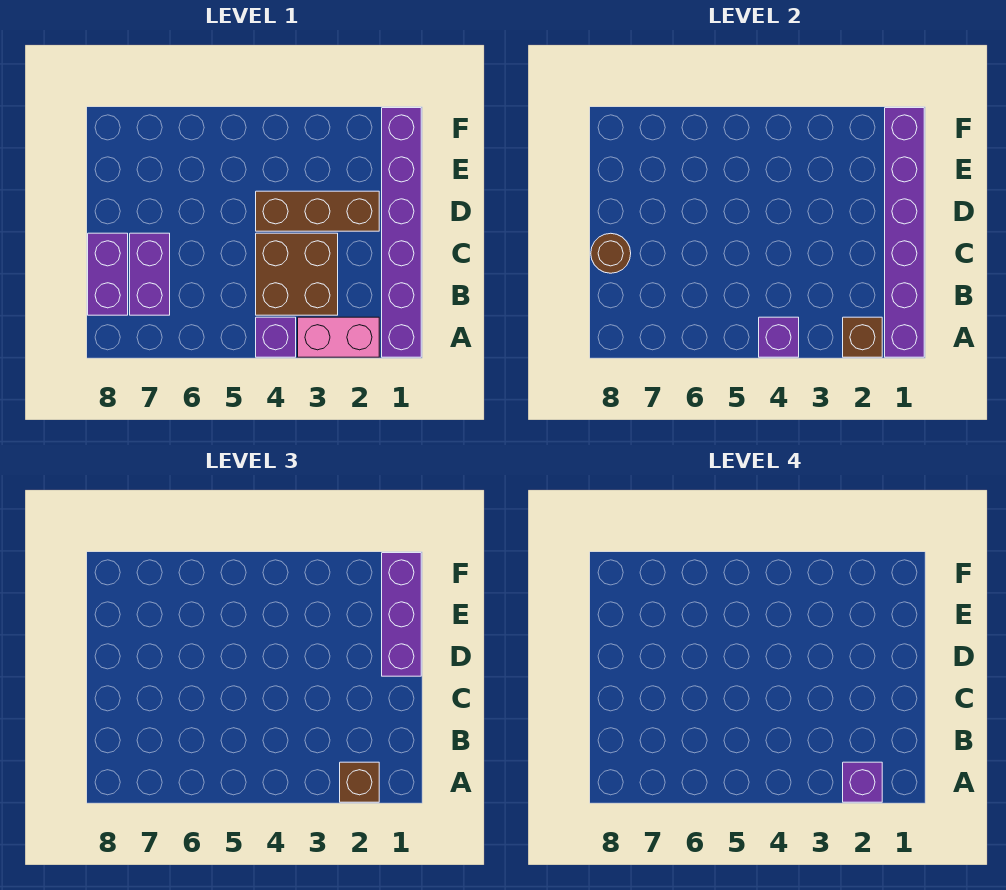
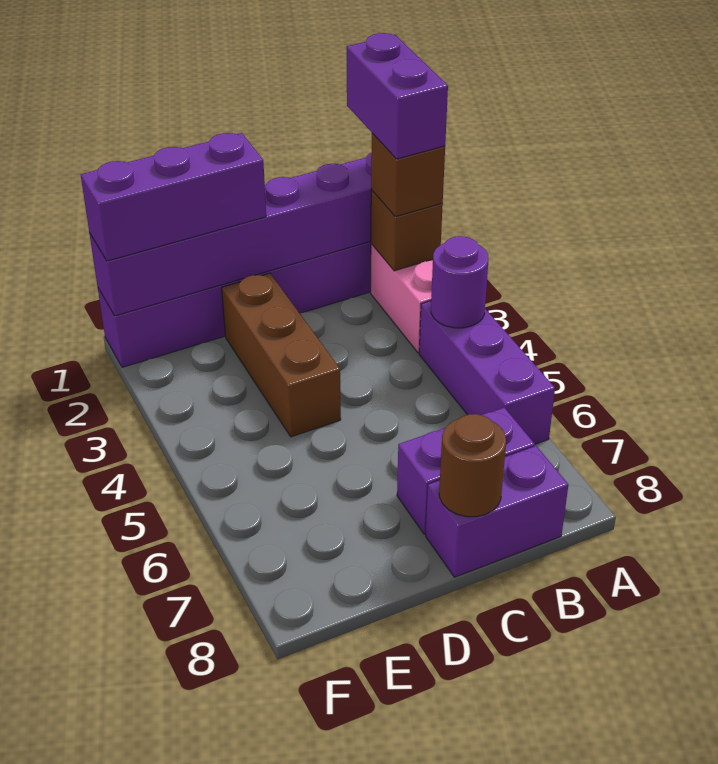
purple 1x1 brick [843,762,882,802] -> purple 1x2 brick [347,33,448,159]
purple 1x1 brick [256,317,296,357] -> purple 1x3 brick [419,301,555,444]
purple 1x1 brick [759,317,799,357] -> purple 1x1 round brick [431,236,489,328]
brown 2x2 brick [256,233,338,315] -> none

